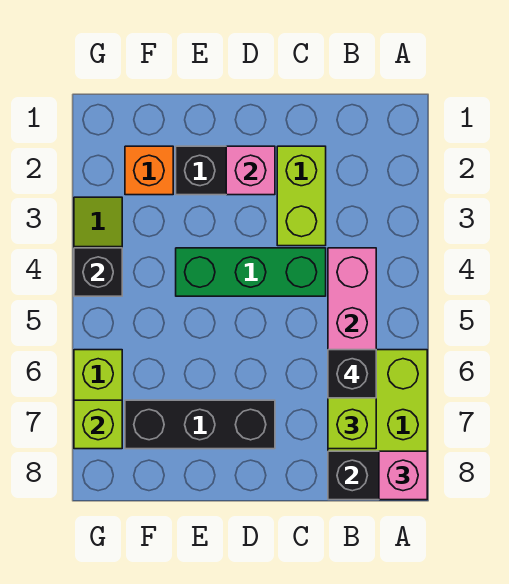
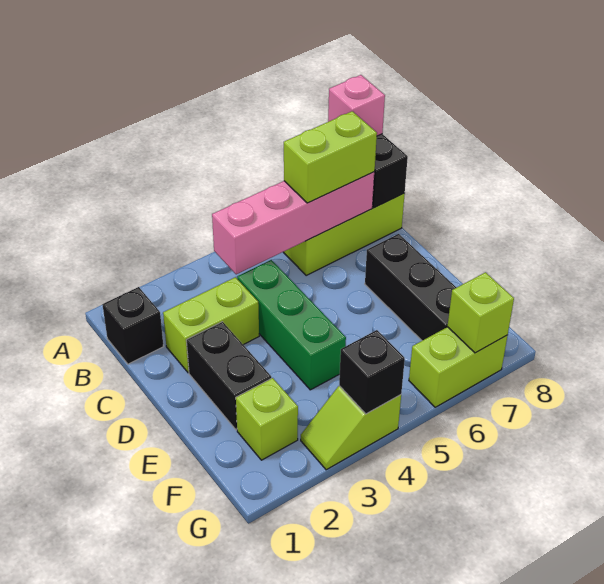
black 1x1 brick [328,350,376,398] -> black 1x1 brick moved to [102,287,164,364]
pink 1x1 brick [226,146,275,195] -> none
orange 1x1 brick [125,146,173,195] -> lime 1x1 brick [236,378,298,460]

